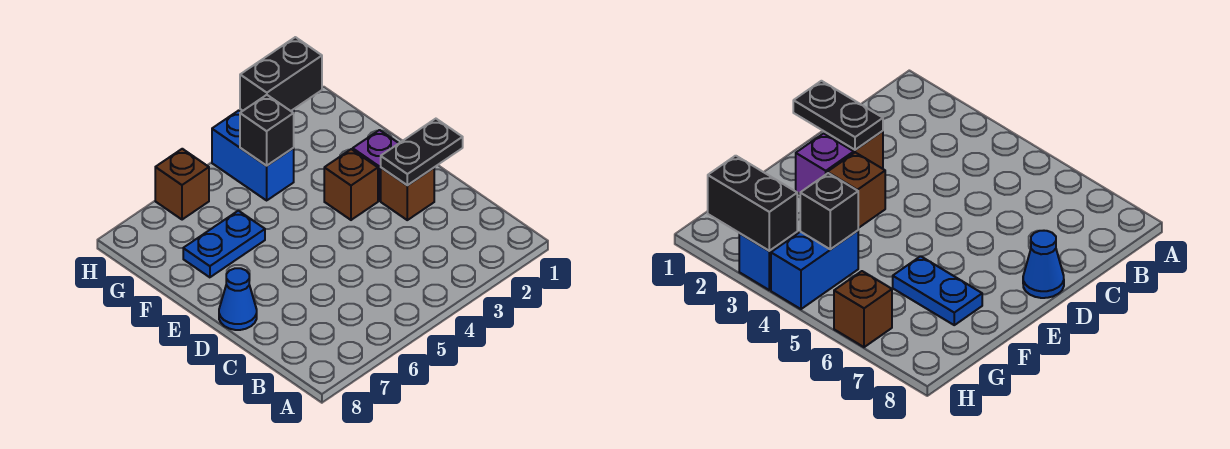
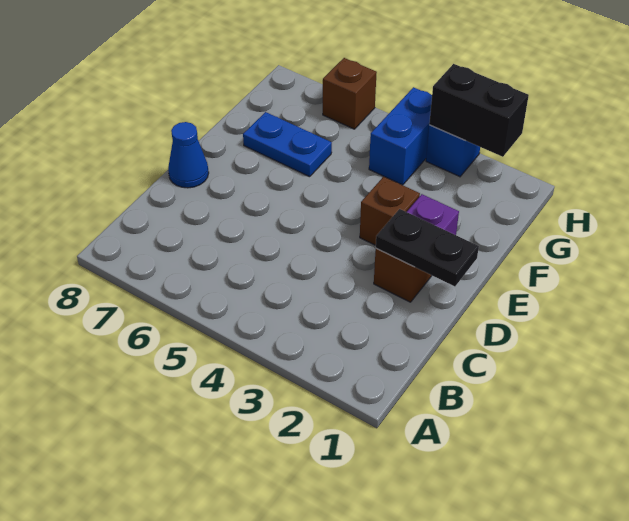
black 1x1 brick [240,95,294,166] -> none

